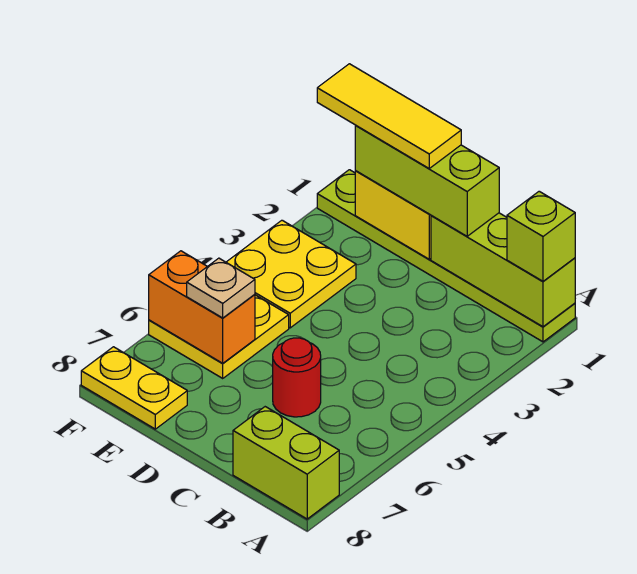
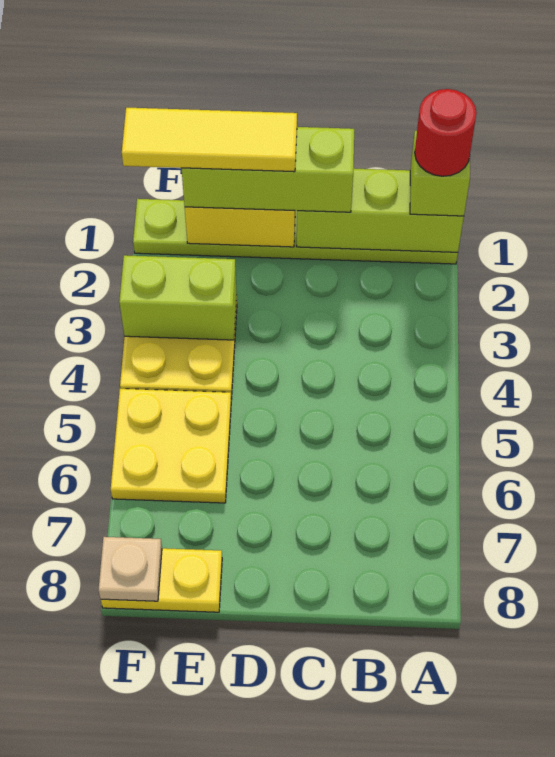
lime 1x2 brick [233,407,339,519] -> lime 1x2 brick moved to [119,255,237,340]
red 1x1 round brick [273,338,321,417] -> red 1x1 round brick moved to [415,89,476,176]
orange 1x2 brick [149,251,255,363] -> none
tan 1x1 plate [187,258,255,318] -> tan 1x1 plate moved to [99,537,162,601]

